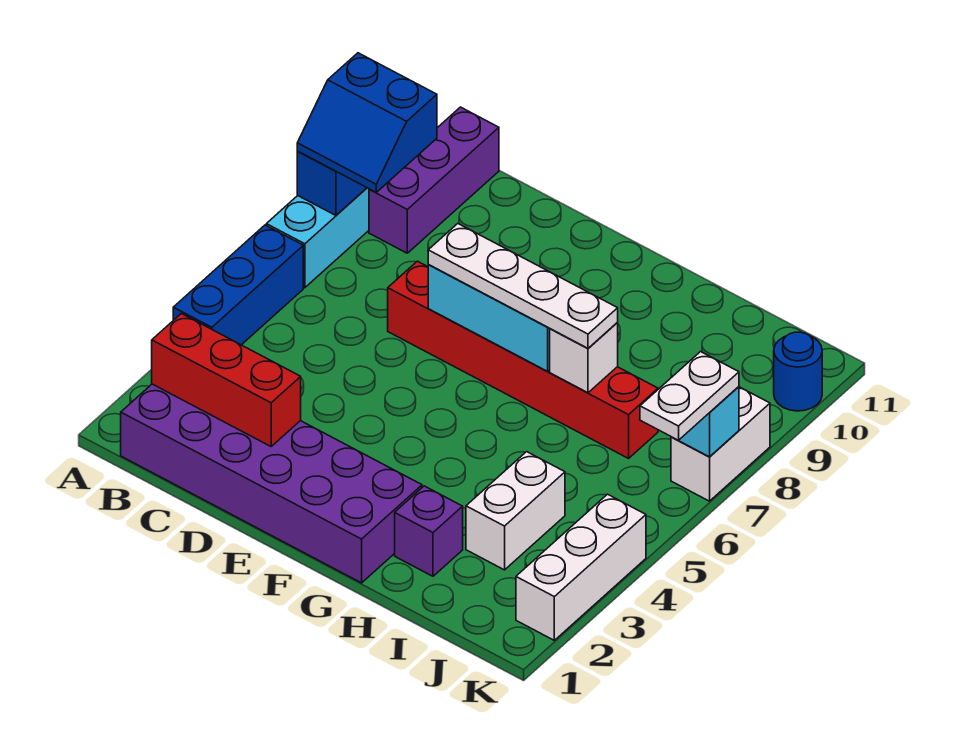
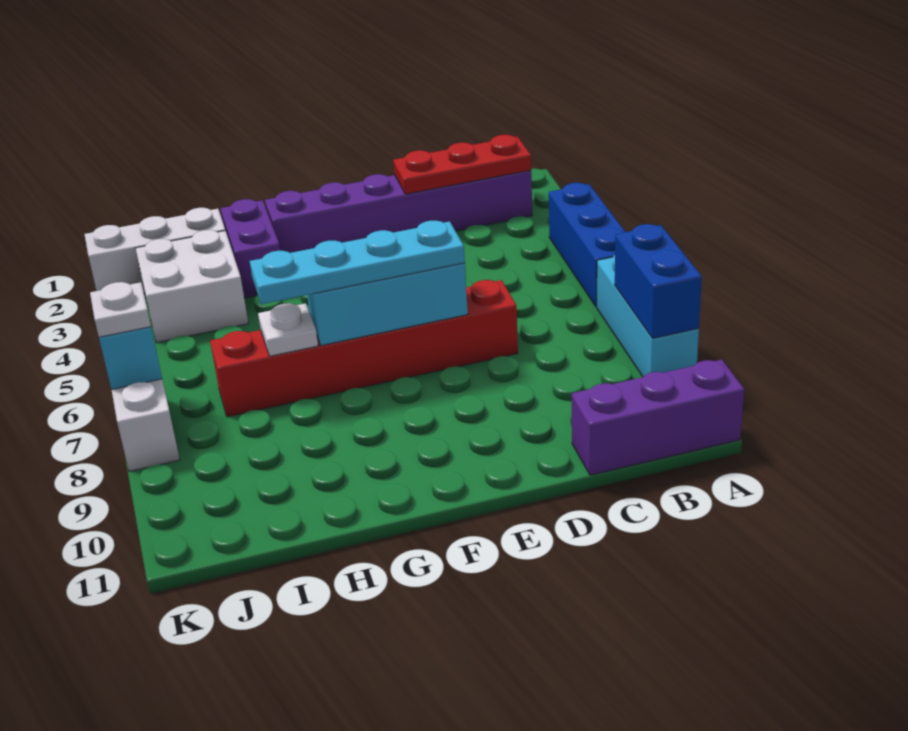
blue 2x2 slope [297,53,437,192] -> none
purple 2x6 brick [121,384,422,583] -> purple 1x6 brick [265,170,532,253]
red 1x3 brick [152,314,301,446] -> red 1x3 plate [393,135,531,194]
purple 1x3 brick [369,107,499,253] -> purple 1x3 brick turned to [572,360,744,475]
white 1x4 plate [428,224,618,348] -> cyan 1x4 plate [250,221,465,304]
purple 1x1 brick [395,486,463,576] -> purple 1x2 brick [221,199,280,298]
white 1x1 brick [550,323,618,393] -> white 1x1 plate [258,303,318,356]
white 1x2 brick [466,452,565,570] -> white 2x2 brick [136,230,248,343]
white 1x3 brick [516,494,646,640] -> white 1x3 brick turned to [85,208,225,293]
white 1x2 plate [640,352,739,441] -> white 1x1 plate [90,282,151,337]
blue 1x1 round brick [774,332,822,411] -> none

